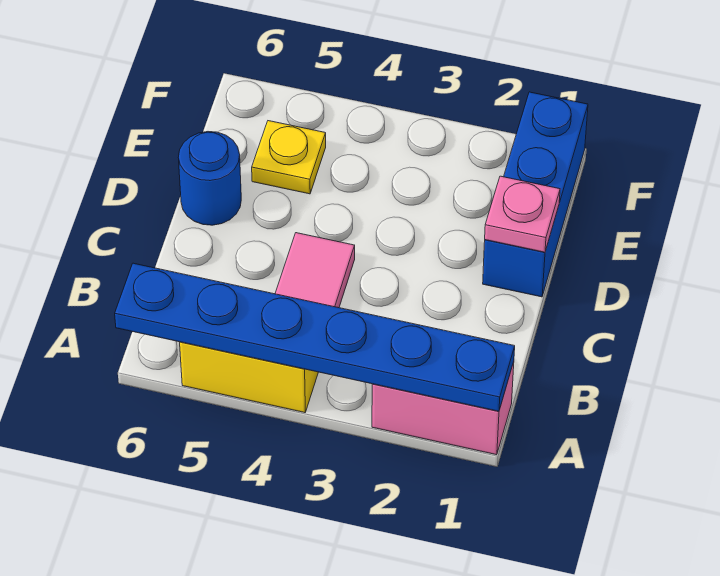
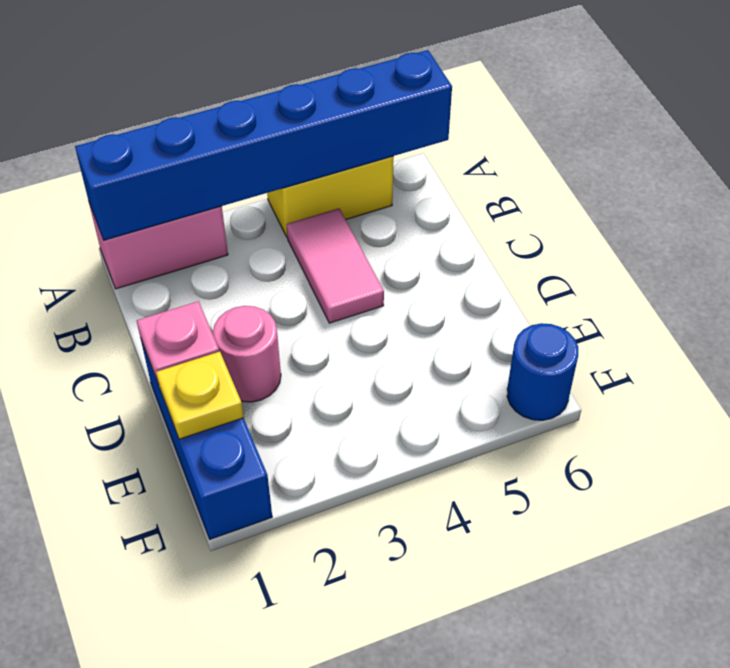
blue 1x6 plate [115,263,515,411] -> blue 1x6 brick [75,50,452,240]
none -> pink 1x1 round brick [213,306,281,402]
blue 1x1 round brick [178,132,241,225] -> blue 1x1 round brick moved to [507,323,578,420]
yellow 1x1 plate [252,121,326,194] -> yellow 1x1 plate moved to [156,351,244,439]

